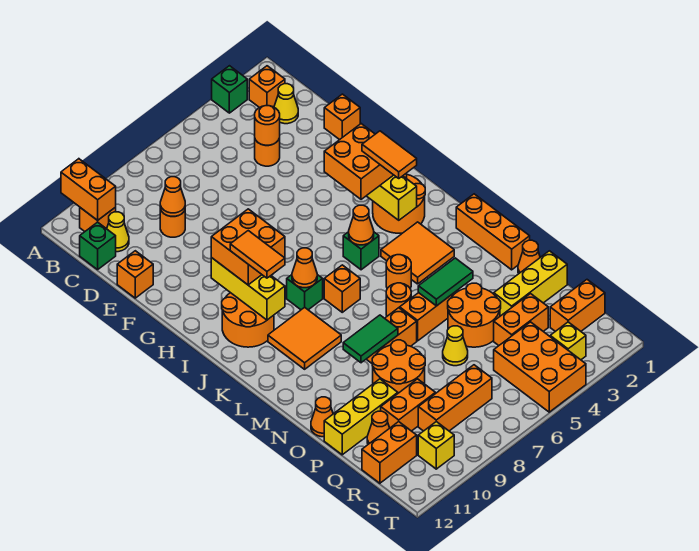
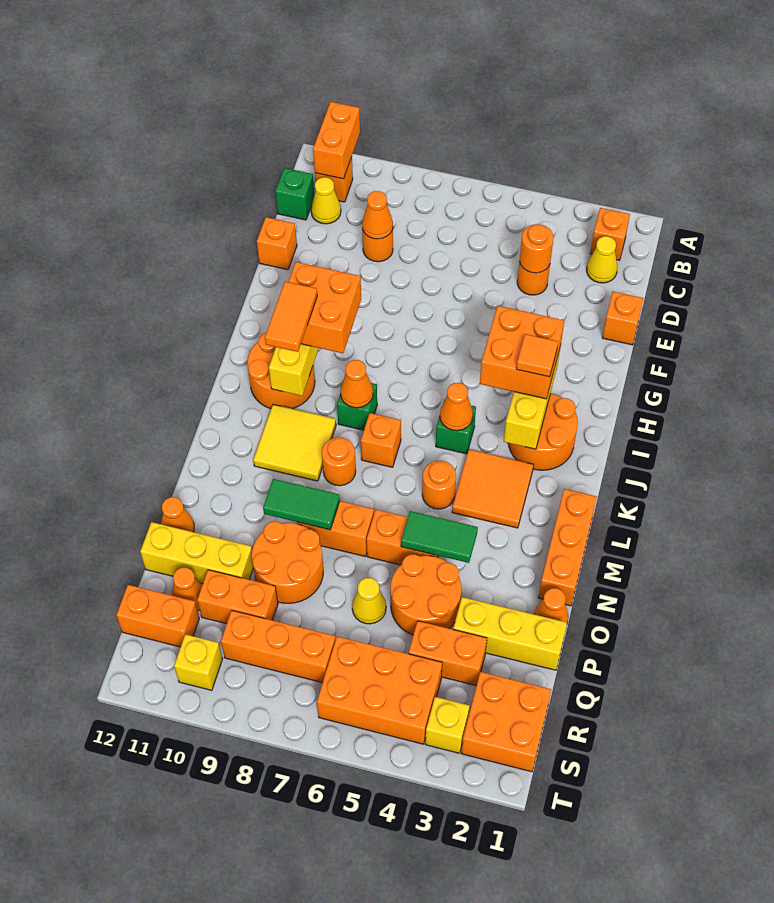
green 1x1 brick [212,66,247,113] -> none
orange 1x2 tile [362,131,417,178] -> orange 1x1 tile [516,334,558,377]
orange 2x2 tile [268,307,341,369] -> yellow 2x2 tile [253,405,336,481]
orange 1x1 round brick [386,283,411,316] -> orange 1x1 round brick moved to [322,437,356,486]
orange 1x2 brick [550,280,605,331] -> orange 2x2 brick [462,672,551,772]
orange 2x3 brick [494,322,586,412] -> orange 2x3 brick turned to [317,636,442,744]

